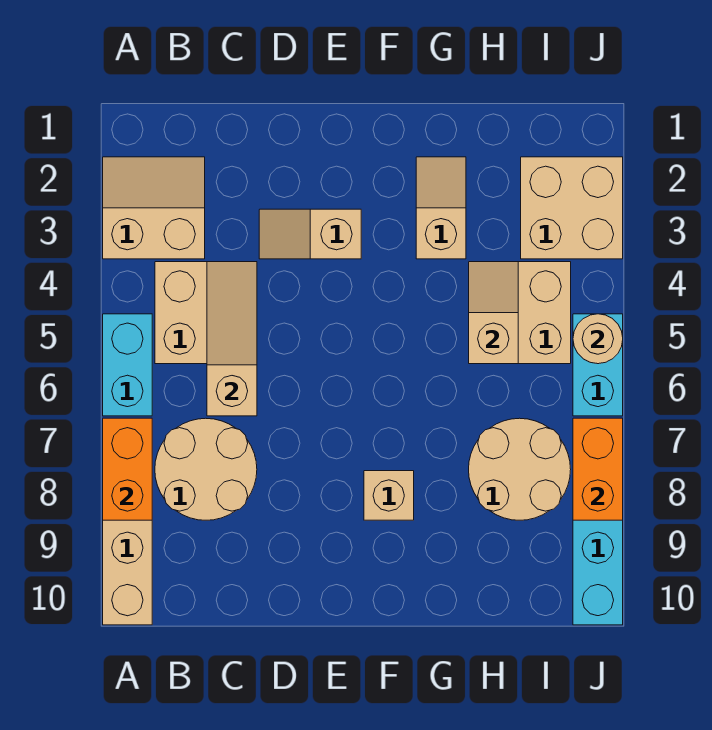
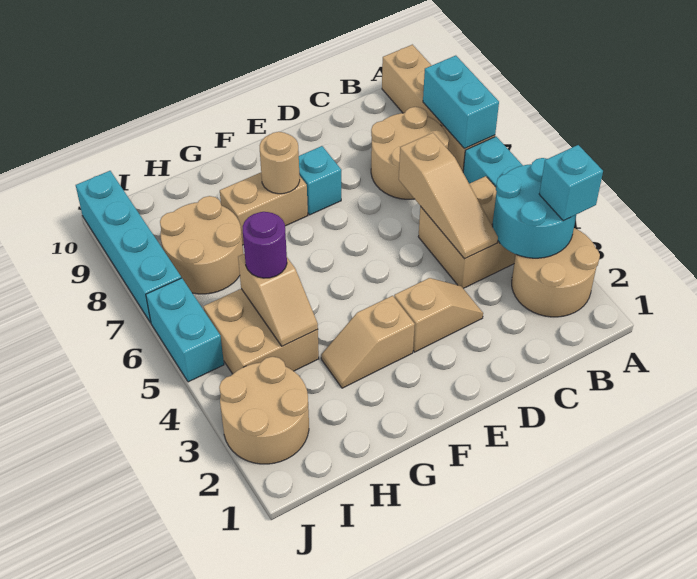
tan 2x2 slope [103,157,205,259] -> tan 2x2 round brick [512,228,600,317]
none -> cyan 2x2 round brick [492,158,576,258]
none -> cyan 1x1 brick [539,145,603,221]
orange 1x2 brick [103,418,152,520] -> cyan 1x2 brick [423,56,499,148]
none -> cyan 1x1 brick [299,146,341,215]
tan 1x1 brick [364,471,414,520] -> tan 1x2 brick [220,173,308,245]
tan 1x2 slope [416,157,466,259] -> tan 1x2 slope turned to [321,296,415,388]
none -> purple 1x1 round brick [243,212,287,278]
tan 2x2 brick [521,157,623,259] -> tan 2x2 round brick [219,357,309,464]
tan 1x1 round brick [573,314,623,364] -> tan 1x1 round brick moved to [260,132,300,194]
orange 1x2 brick [573,418,623,520] -> none

